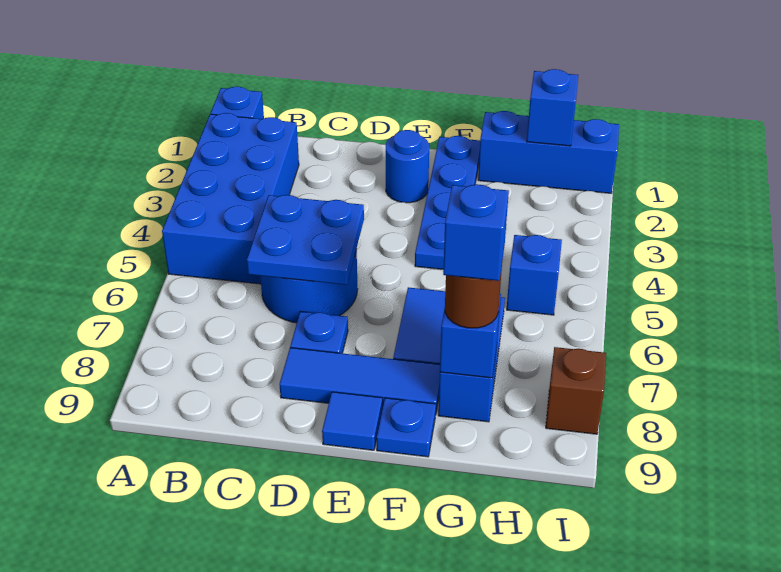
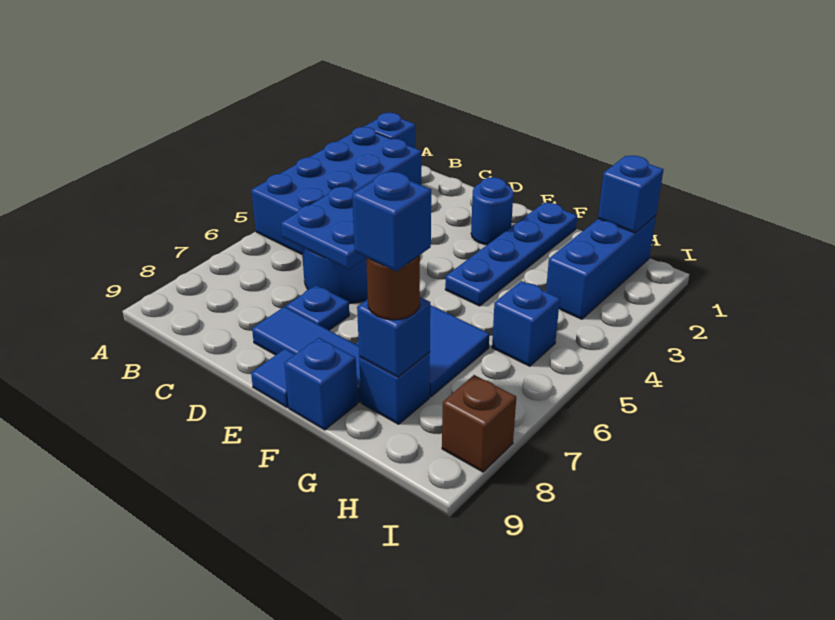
blue 1x1 plate [377,398,436,457] -> blue 1x1 brick [284,338,358,430]
blue 1x3 brick [478,111,619,193] -> blue 1x3 brick turned to [546,216,656,319]

